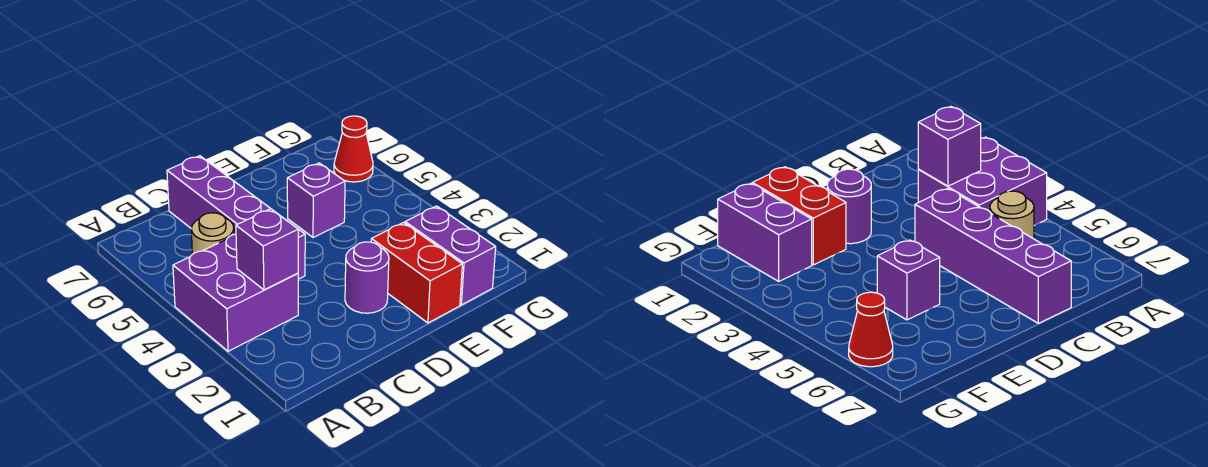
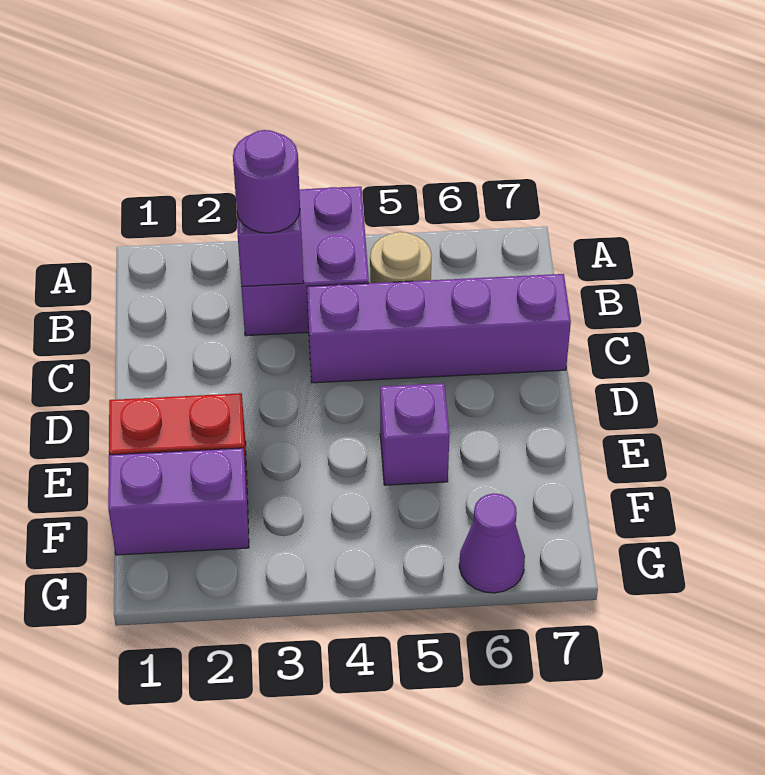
purple 1x1 round brick [345,242,389,313] -> purple 1x1 round brick moved to [233,130,300,233]
red 1x1 cone [334,116,373,182] -> purple 1x1 cone [459,494,525,593]

